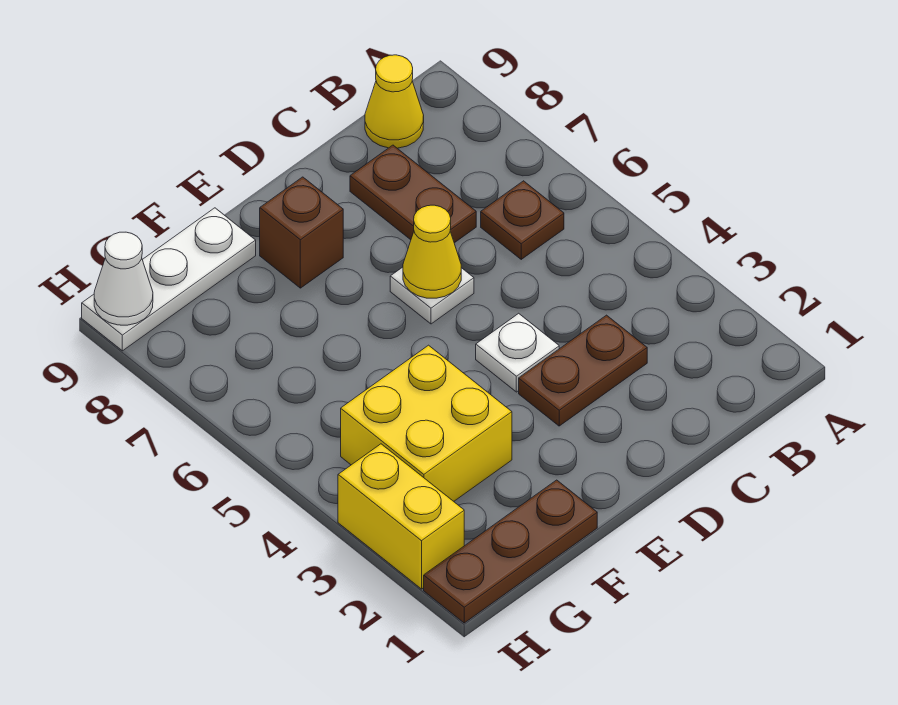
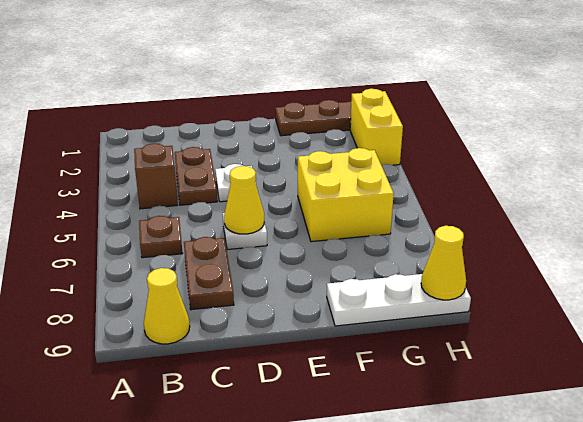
brown 1x2 plate [519,315,647,426] -> brown 1x2 plate turned to [175,147,217,205]
brown 1x1 brick [260,177,343,288] -> brown 1x1 brick moved to [134,144,178,209]
yellow 2x2 brick [341,345,512,501] -> yellow 2x2 brick moved to [298,148,394,242]
white 1x1 cone [94,232,153,325] -> yellow 1x1 cone [421,226,466,300]

